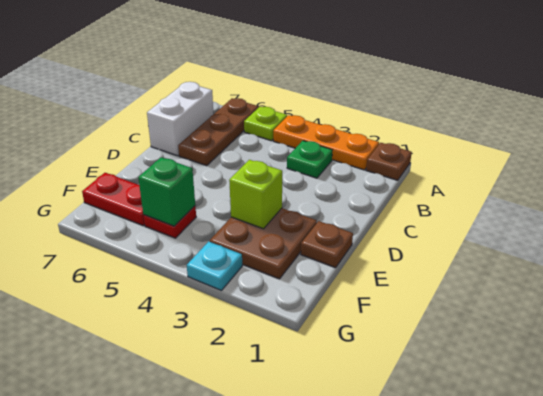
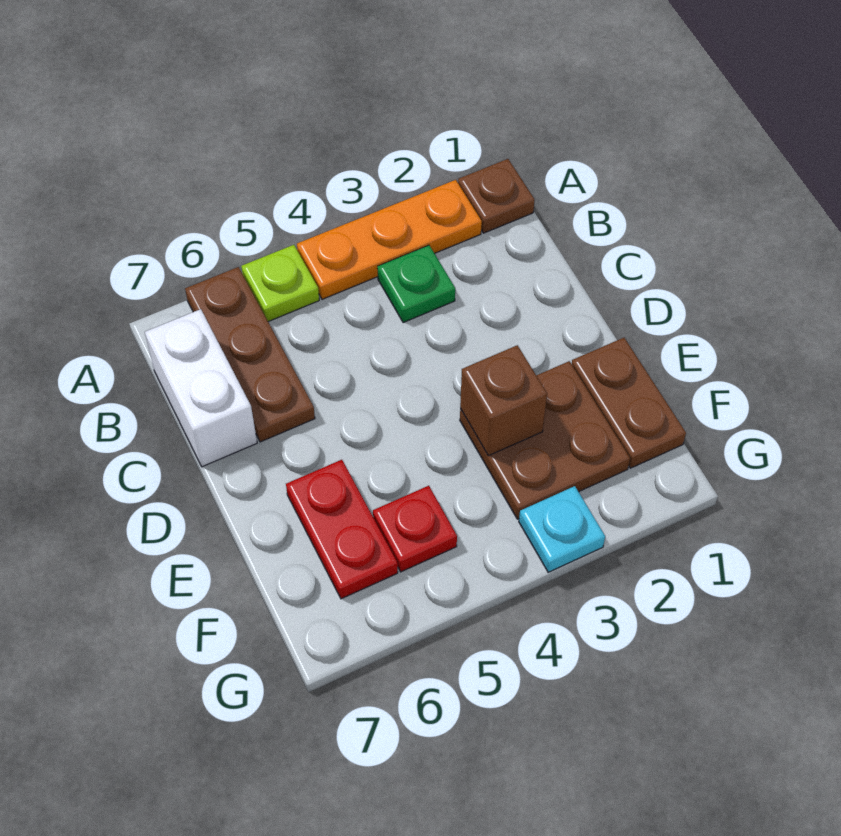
brown 1x1 plate [301,221,353,268] -> brown 1x2 plate [572,338,686,468]
lime 1x1 brick [229,160,282,229] -> brown 1x1 brick [460,345,547,456]
green 1x1 brick [138,157,195,226] -> none
red 1x2 plate [82,173,145,225] -> red 1x2 plate turned to [286,460,398,599]

